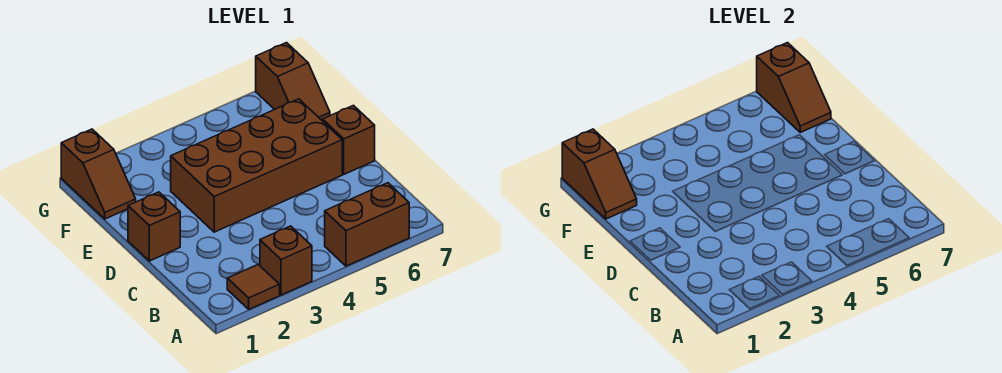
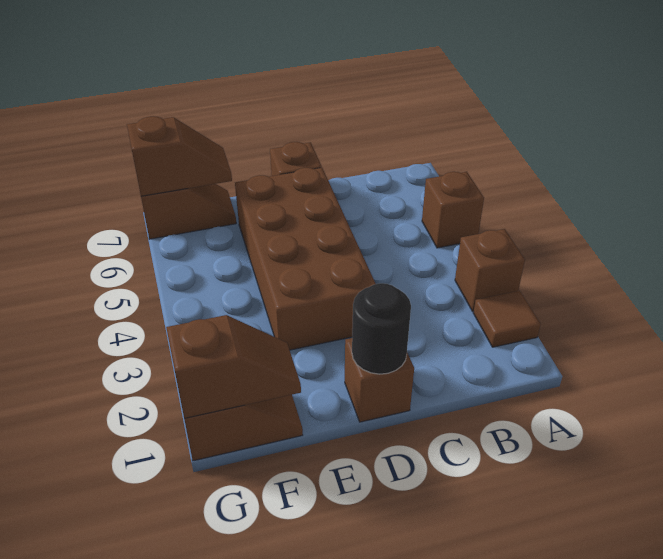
brown 1x2 brick [325,183,409,266] -> brown 1x1 brick [422,172,484,248]
none -> black 1x1 round brick [352,283,411,374]

